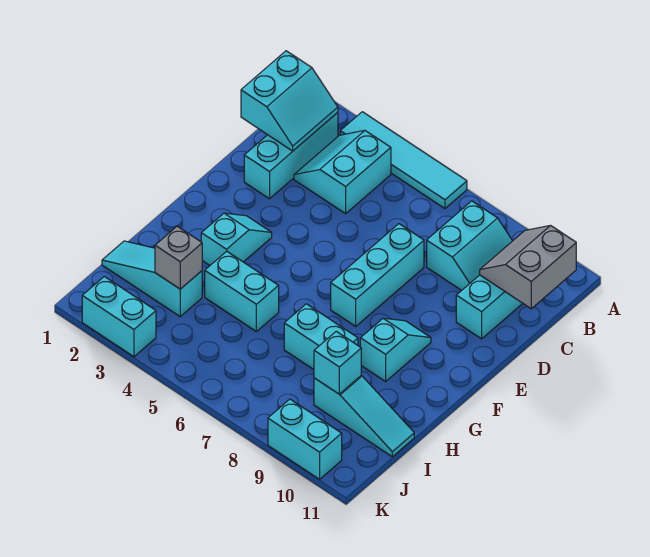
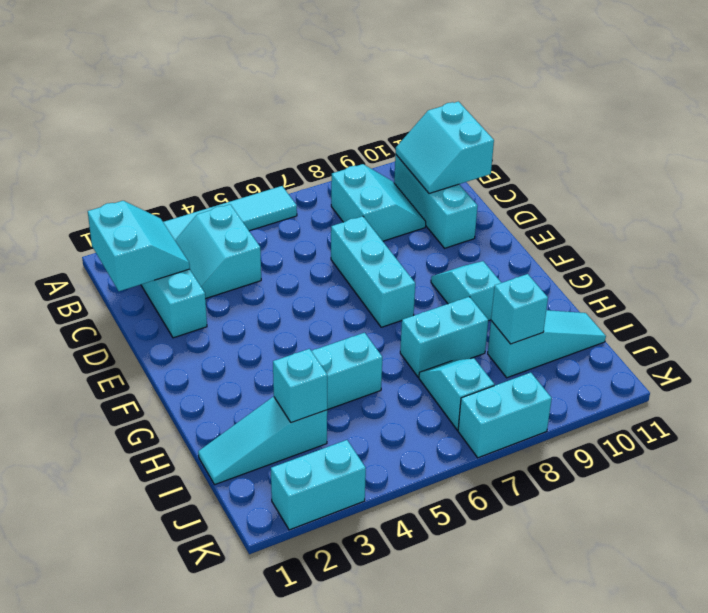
grey 2x2 slope [480,225,576,309] -> cyan 2x2 slope [396,102,494,194]
cyan 1x2 slope [201,213,272,265] -> cyan 1x2 slope moved to [419,358,494,430]
grey 1x1 brick [155,226,202,289] -> cyan 1x1 brick [273,349,327,422]
cyan 1x2 brick [268,399,342,479] -> cyan 1x2 brick moved to [458,373,552,458]

